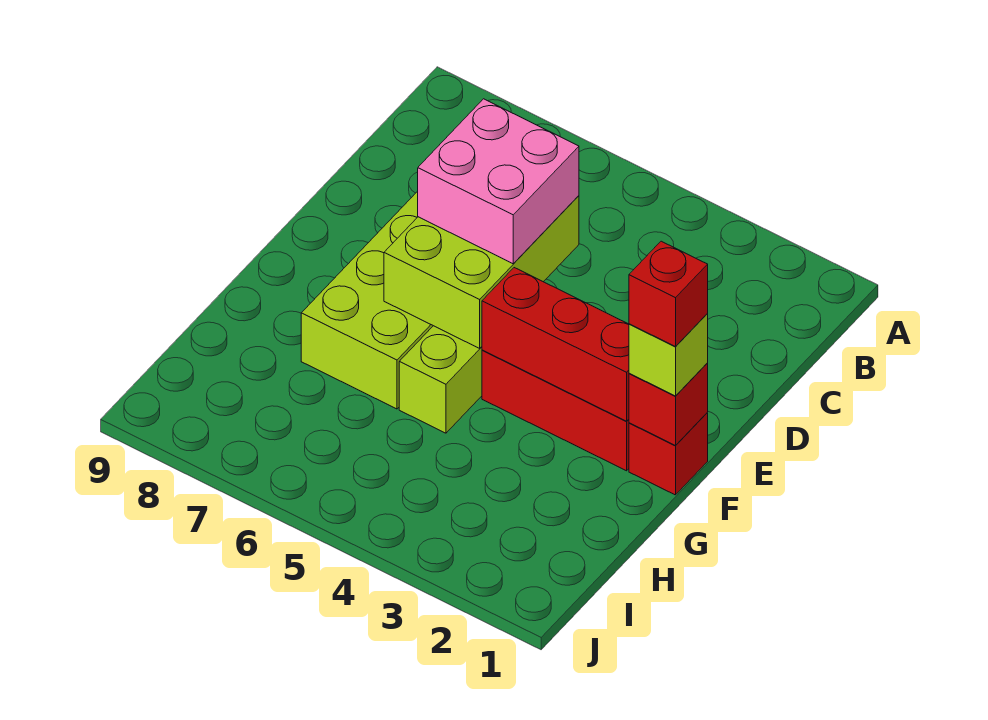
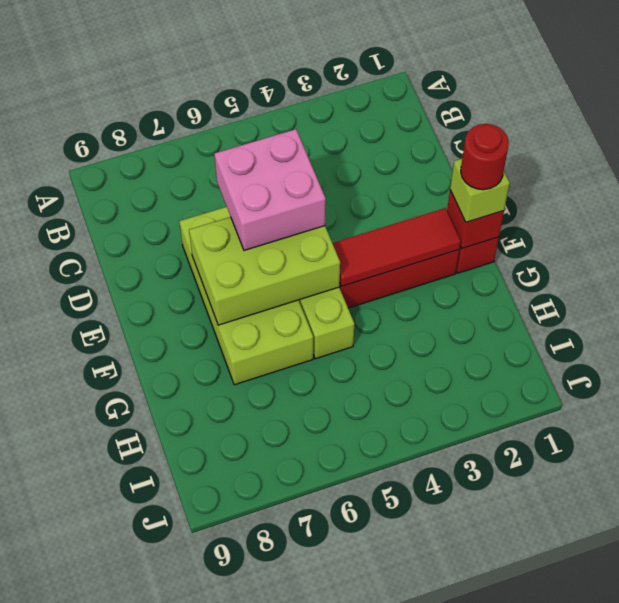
lime 2x3 brick [384,196,579,348] -> lime 2x3 brick turned to [189,217,340,325]
red 1x1 brick [629,241,708,347] -> red 1x1 round brick [461,124,509,190]
red 1x3 brick [482,268,629,421] -> red 1x3 tile [333,208,461,286]

